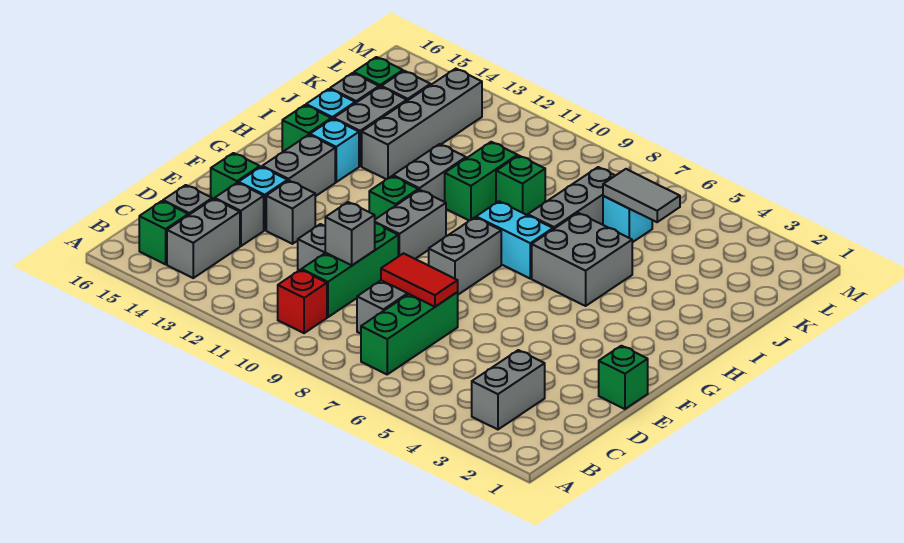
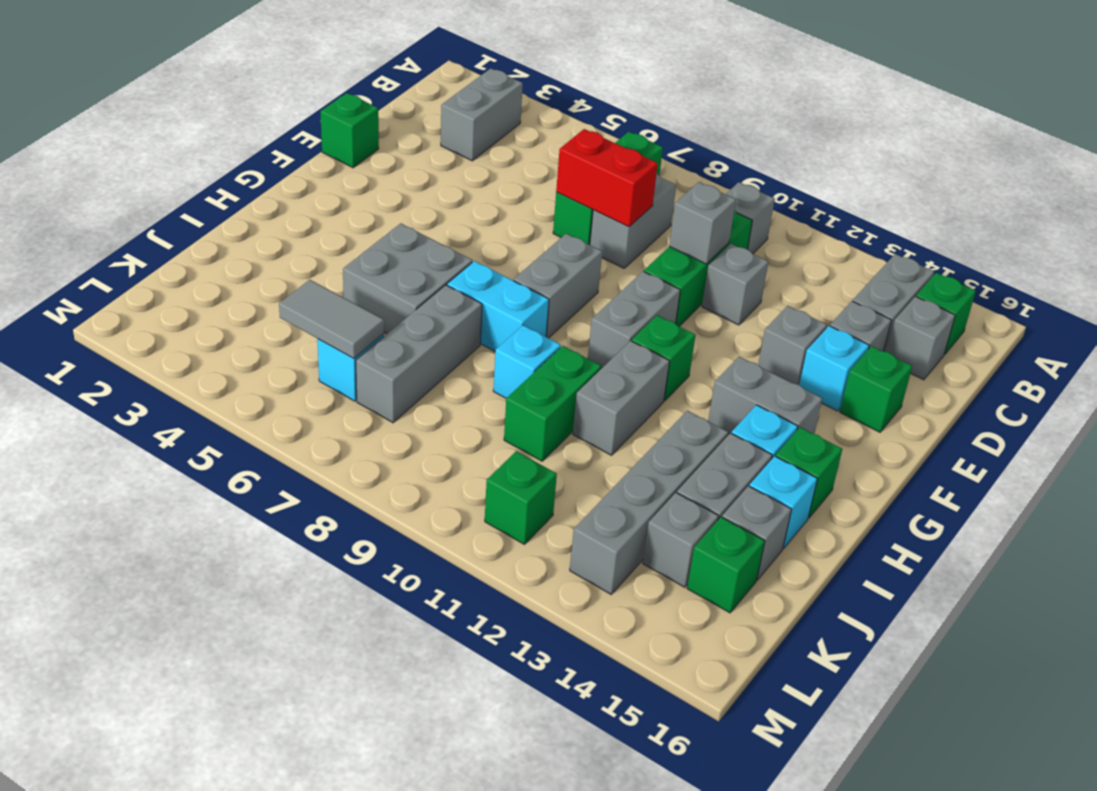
red 1x1 brick [278,270,327,333] -> grey 1x1 brick [726,182,775,254]
red 1x2 tile [381,253,458,307] -> red 1x2 brick [556,129,658,227]
grey 1x2 brick [262,135,335,196] -> grey 1x2 brick turned to [708,357,822,434]
none -> cyan 1x1 brick [493,325,561,398]
green 1x1 brick [496,156,545,215] -> green 1x1 brick moved to [485,451,557,544]

